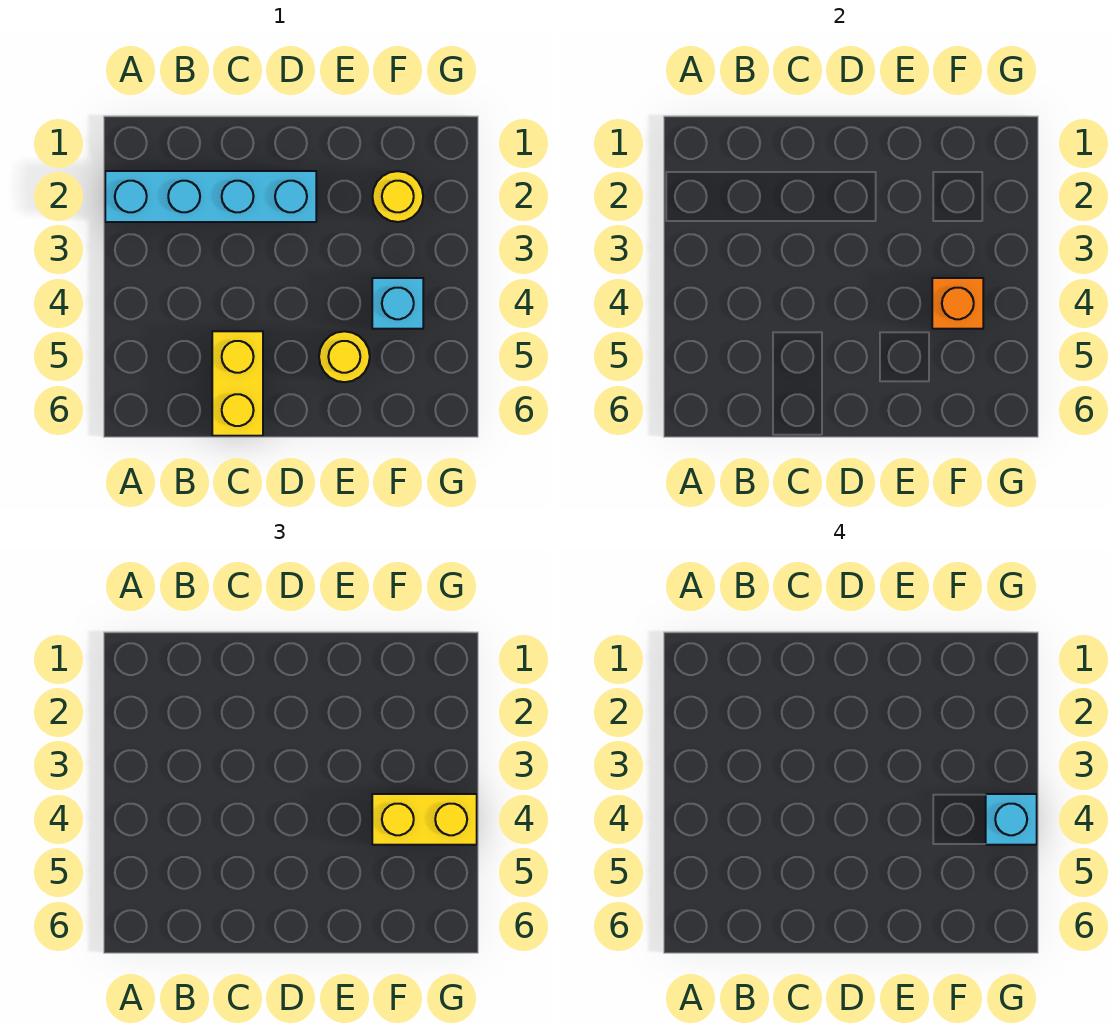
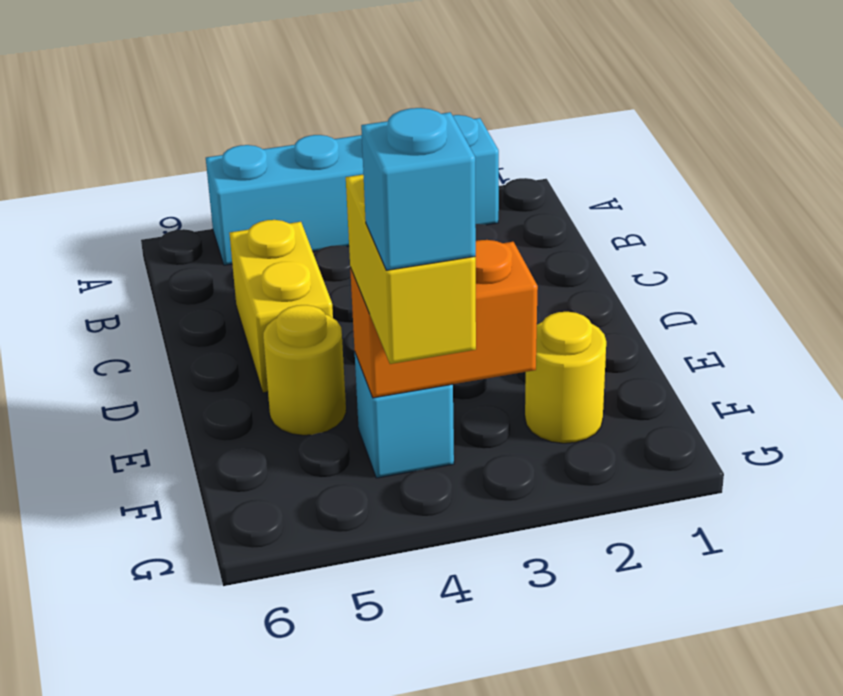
cyan 1x4 brick [105,171,316,222] -> cyan 1x4 brick turned to [206,115,499,265]
yellow 1x2 brick [212,331,263,436] -> yellow 1x2 brick turned to [229,220,333,393]
orange 1x1 brick [932,278,983,329] -> orange 1x2 brick [350,240,538,398]

